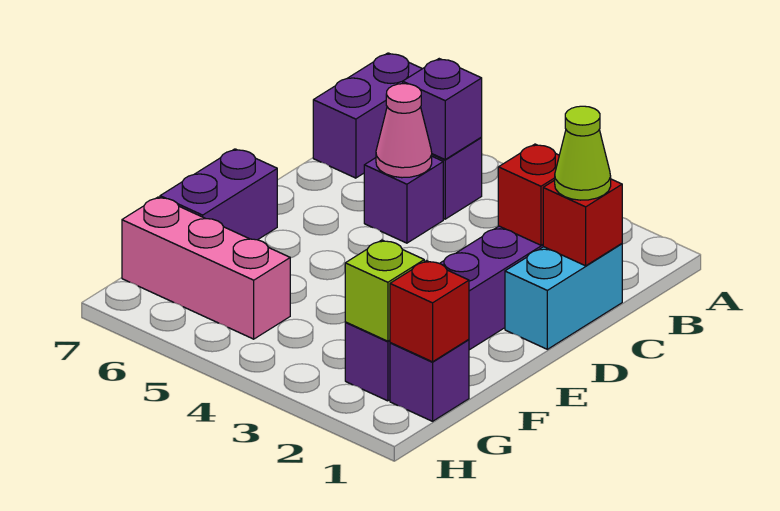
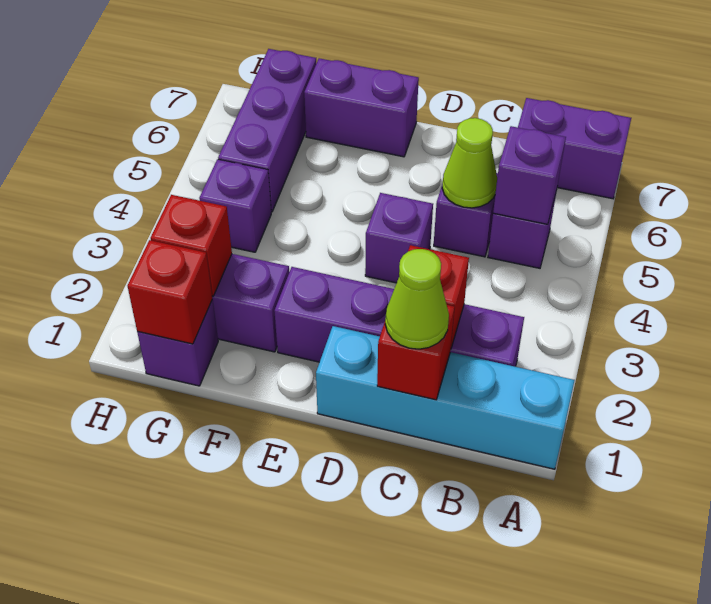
cyan 1x2 brick [505,244,622,349] -> cyan 1x4 brick [316,326,575,469]
pink 1x1 cone [376,84,432,178] -> lime 1x1 cone [442,118,497,208]
none -> purple 1x1 brick [365,193,433,283]
lime 1x1 brick [345,240,424,341] -> red 1x1 brick [151,195,232,296]
none -> purple 1x1 brick [199,159,271,252]
pink 1x3 brick [122,197,290,339] -> purple 1x3 brick [218,49,316,212]

